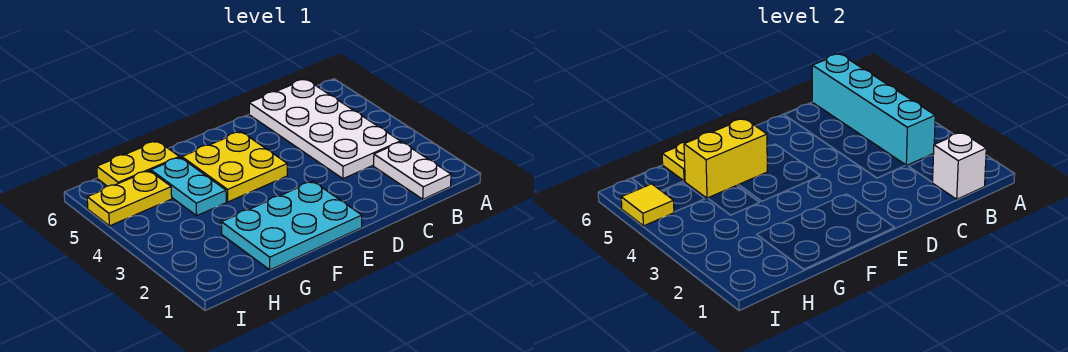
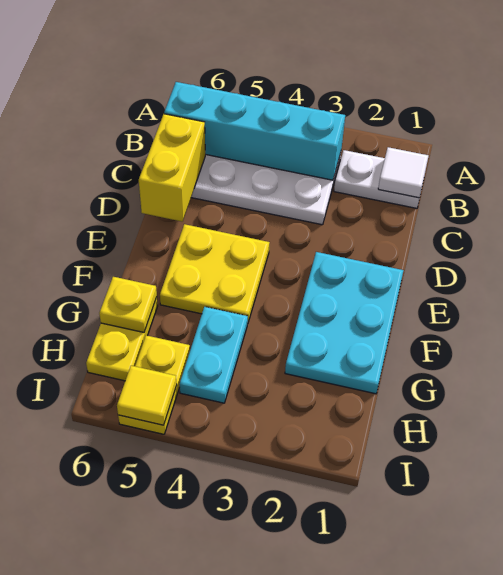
white 1x1 brick [932,132,986,199] -> white 1x1 tile [378,147,428,198]
yellow 1x2 brick [684,119,767,198] -> yellow 1x2 brick moved to [139,114,205,222]
cyan 1x2 plate [151,157,226,216] -> cyan 1x2 plate turned to [180,307,248,403]

